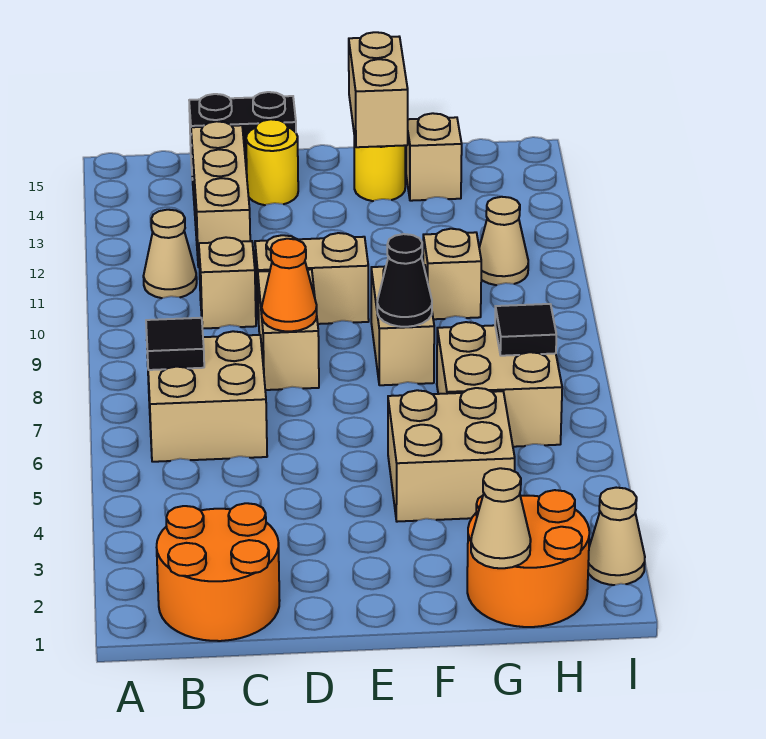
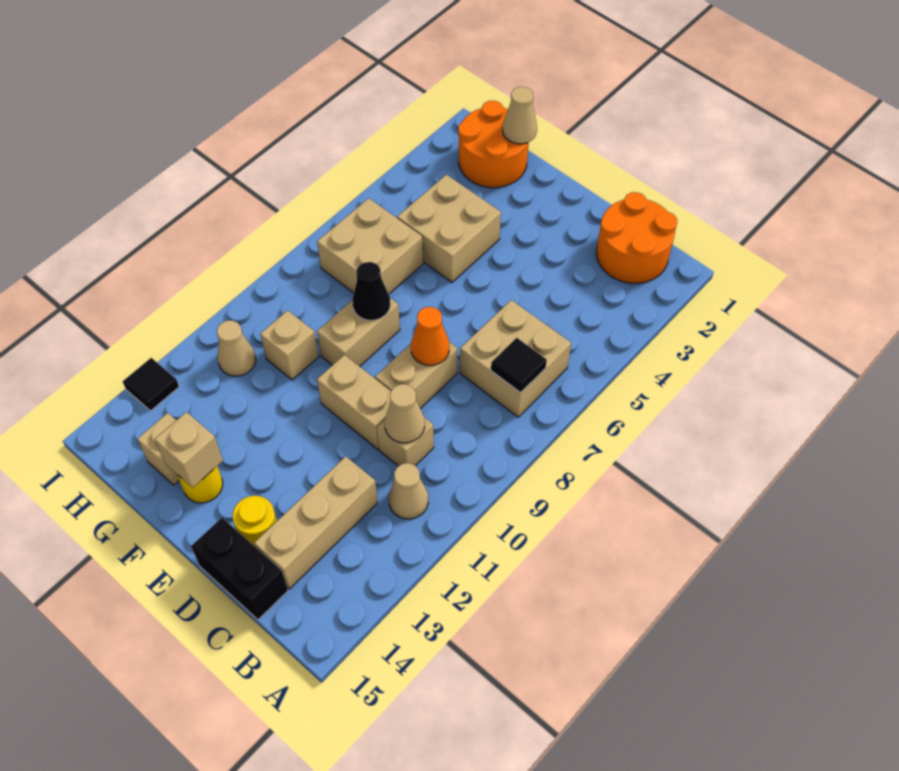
tan 1x2 brick [349,32,408,147] -> tan 1x1 brick [155,412,223,488]
black 1x1 tile [495,304,556,356] -> black 1x1 tile moved to [123,358,179,411]
tan 1x1 cone [588,488,645,585] -> tan 1x1 cone moved to [385,384,425,443]

